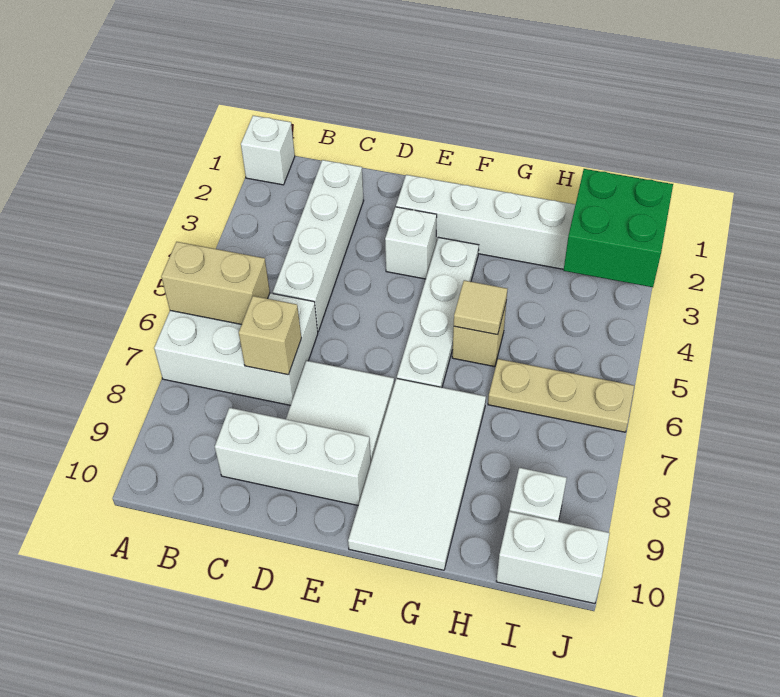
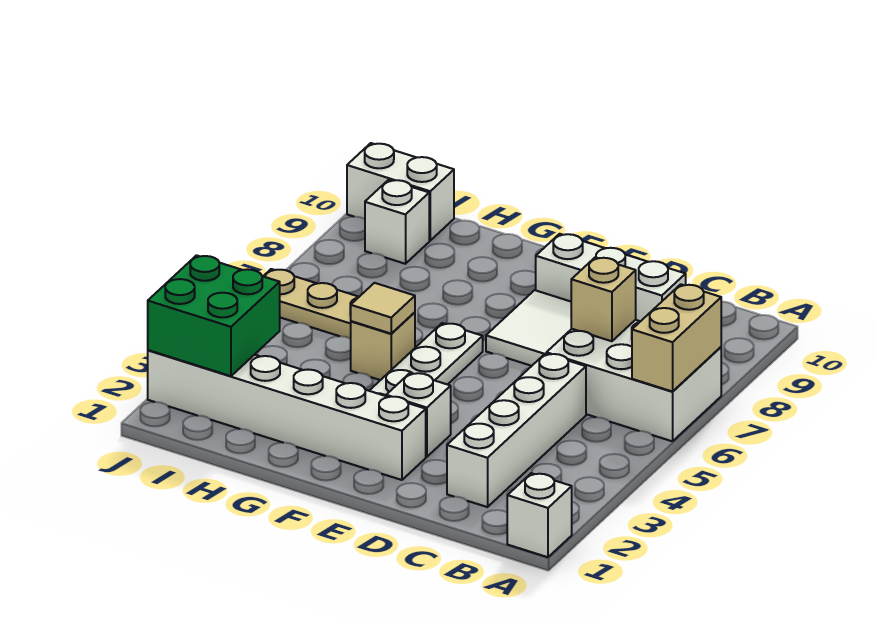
tan 1x2 brick [161,242,270,325] -> tan 1x2 brick turned to [632,284,721,392]
white 2x4 tile [348,378,486,570] -> none

